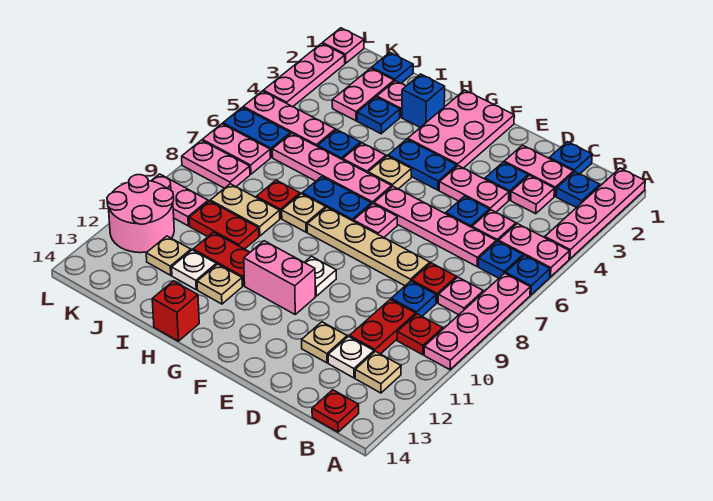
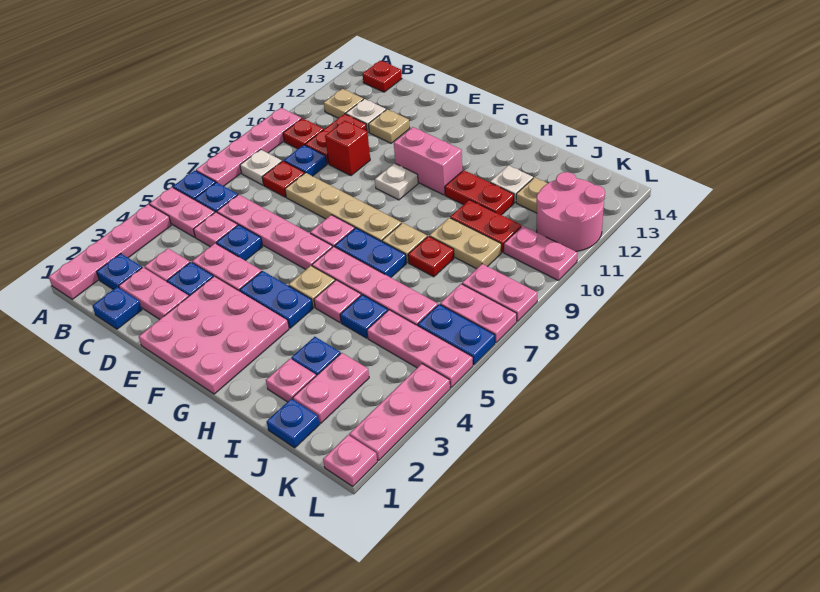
pink 1x1 plate [438,277,483,315] -> white 1x1 plate [240,150,282,185]
pink 2x3 plate [408,90,514,168] -> pink 3x3 plate [139,276,289,394]
blue 1x1 brick [402,74,445,127] -> none
tan 1x1 plate [197,264,242,304] -> none
red 1x1 brick [152,281,199,341] -> red 1x1 brick moved to [325,121,370,176]

